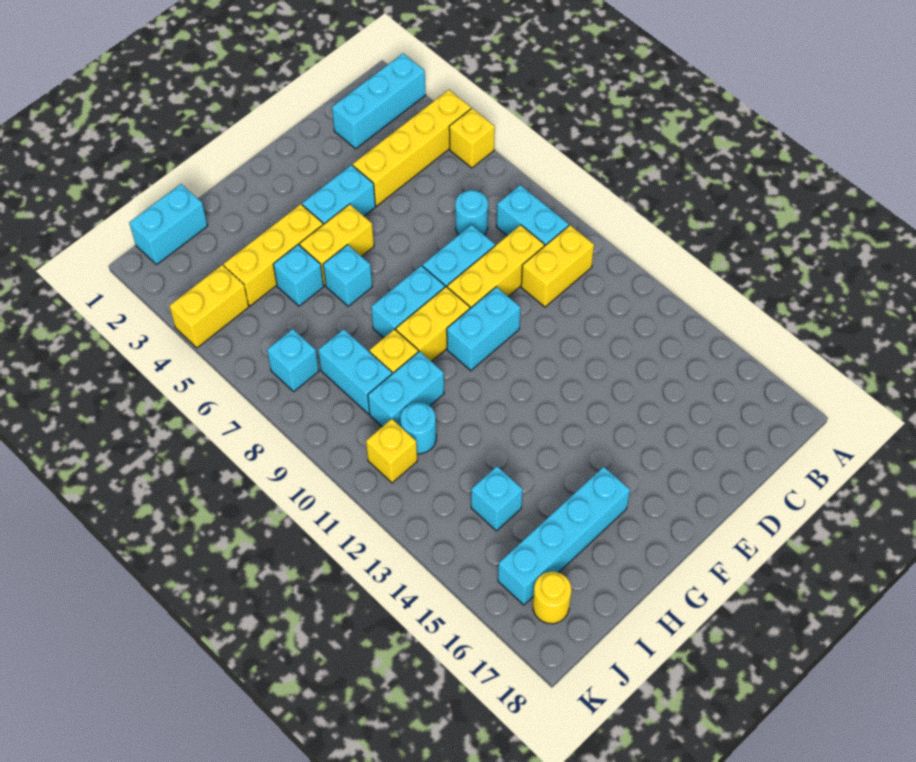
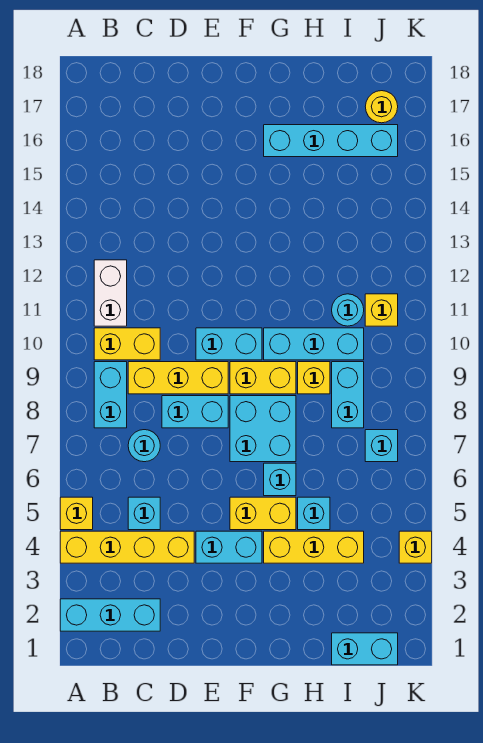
none -> white 1x2 brick [94,260,127,326]
cyan 1x2 brick [371,266,445,338] -> cyan 2x2 brick [230,396,296,462]
cyan 1x2 brick [368,351,444,427] -> cyan 1x3 brick [264,328,364,360]
cyan 1x1 brick [471,466,523,531] -> cyan 1x1 brick moved to [128,497,160,530]
yellow 1x2 brick [169,265,249,348] -> yellow 1x1 brick [399,531,432,563]

